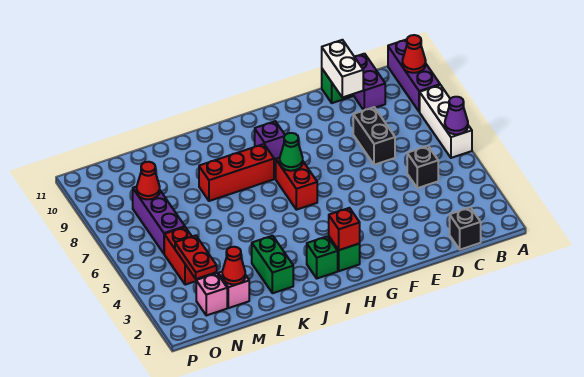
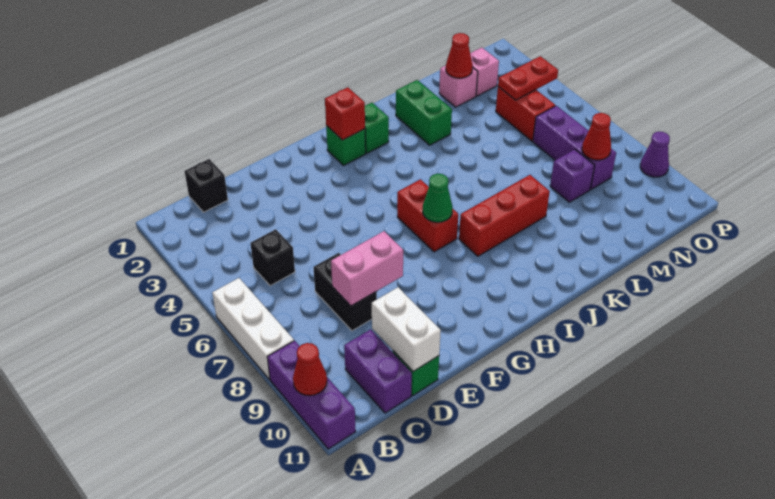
purple 1x1 cone [445,97,468,134] -> purple 1x1 cone moved to [640,131,670,177]
none -> pink 1x2 brick [331,231,403,306]
purple 1x1 brick [255,121,285,160] -> purple 1x1 brick moved to [550,149,595,202]
red 1x2 plate [175,235,217,279] -> red 1x2 plate turned to [498,56,558,100]

